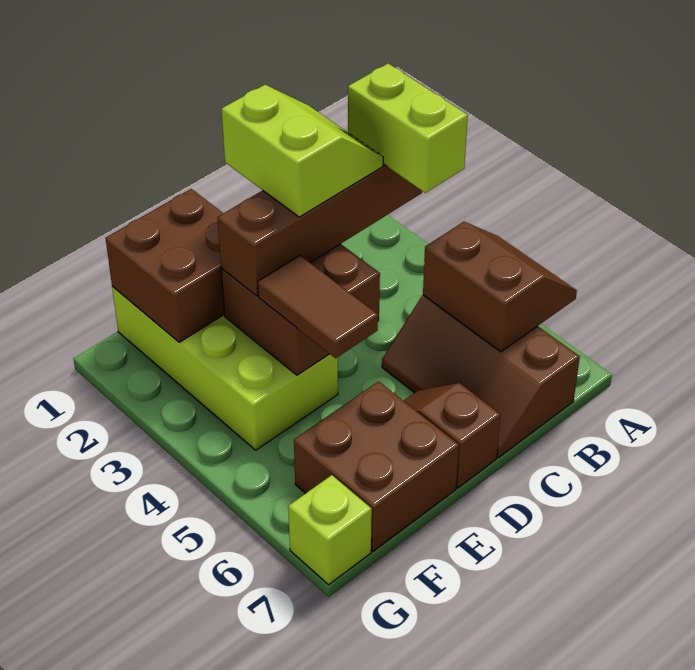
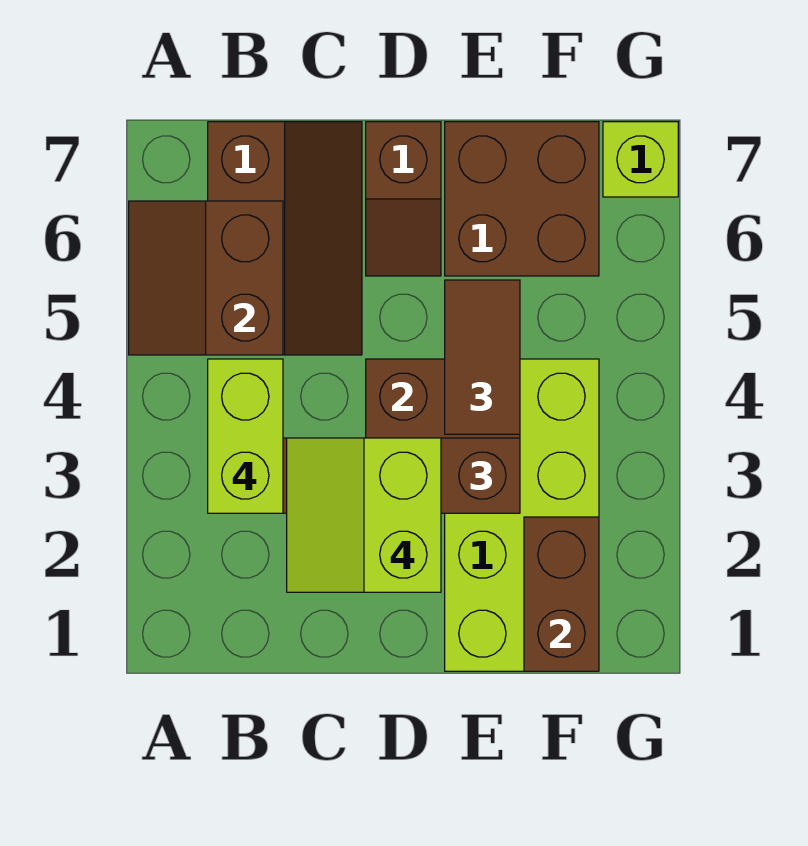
brown 2x2 brick [106,189,224,342] -> brown 1x2 brick [524,517,599,671]

